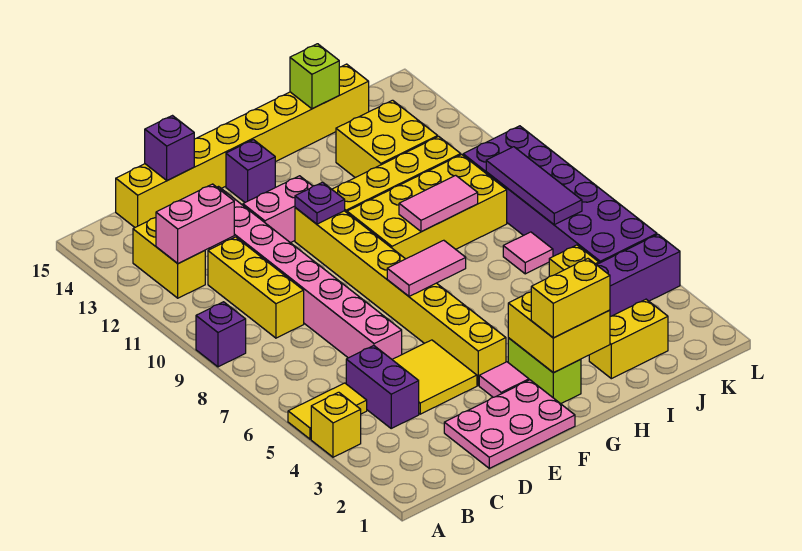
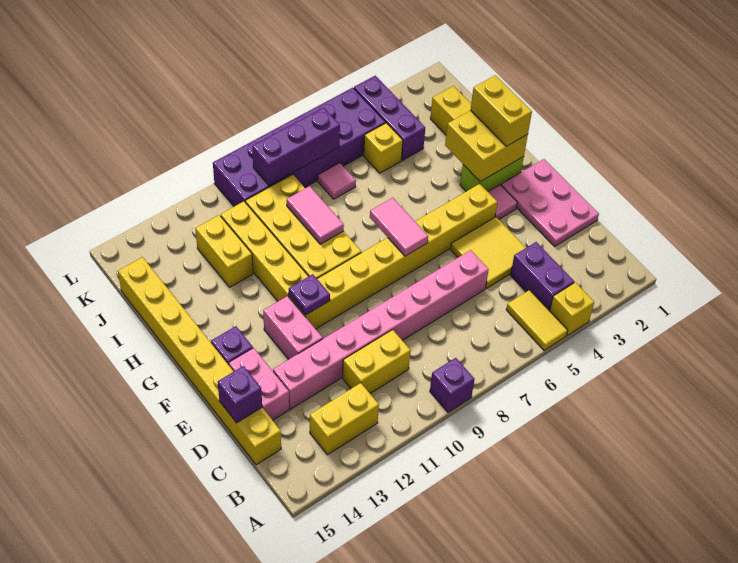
pink 1x2 brick [156,184,234,263] -> pink 1x2 brick moved to [229,348,289,420]
purple 1x2 brick [346,346,419,428] -> purple 1x2 brick turned to [510,242,574,311]
yellow 1x3 brick [208,237,304,338] -> yellow 1x2 brick [343,330,411,393]
yellow 2x2 brick [336,100,438,178] -> yellow 1x2 brick [195,215,253,287]
lime 1x1 brick [290,44,339,109] -> none
purple 1x3 tile [486,147,582,225] -> purple 1x3 brick [252,108,340,186]

